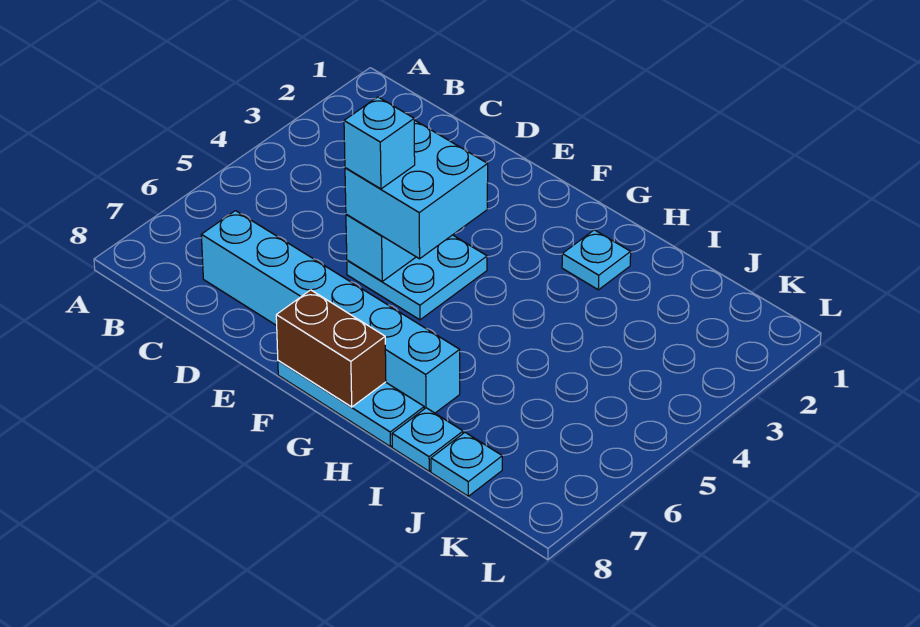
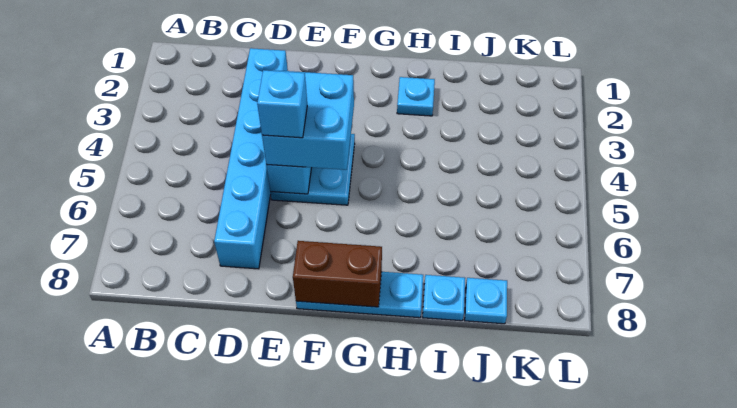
cyan 1x6 brick [201,211,460,413] -> cyan 1x6 brick turned to [214,48,288,269]

